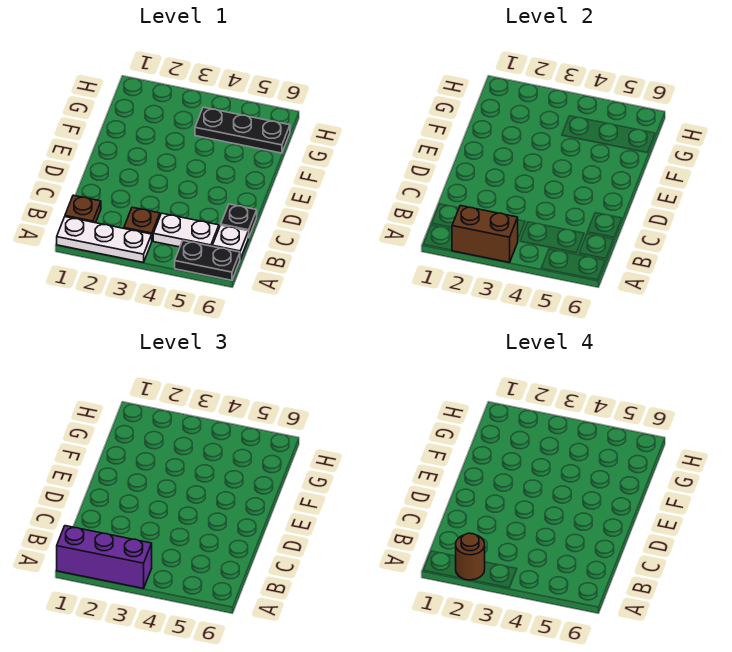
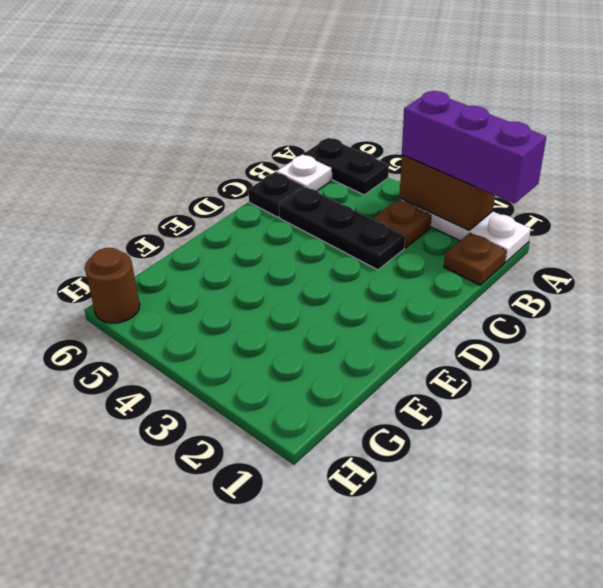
brown 1x1 round brick [456,533,485,580] -> brown 1x1 round brick moved to [85,248,140,323]
white 1x2 plate [153,213,219,247] -> none
black 1x3 plate [195,107,290,153] -> black 1x3 plate moved to [279,187,405,270]

